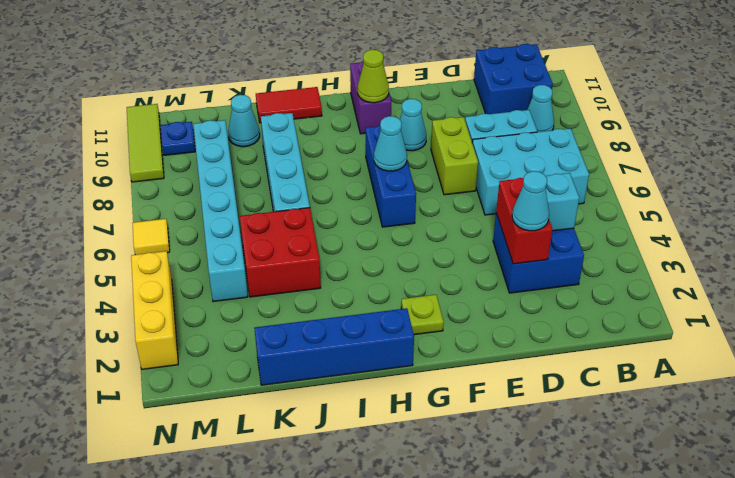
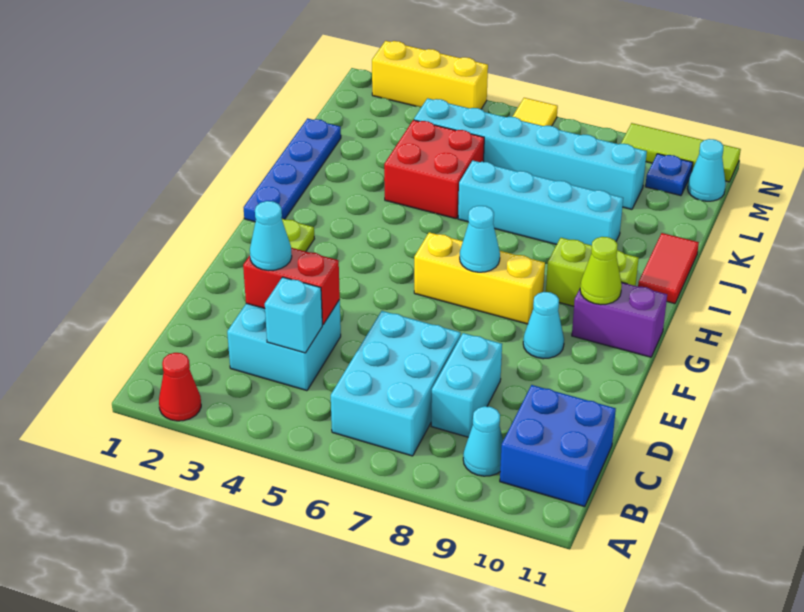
none -> red 1x1 cone [159,353,201,421]
blue 2x2 brick [493,213,584,293] -> cyan 2x2 brick [227,300,341,391]
lime 1x2 brick [431,117,478,195] -> lime 1x2 brick moved to [546,238,639,306]
blue 1x3 brick [366,126,416,227] -> yellow 1x3 brick [414,232,545,324]
blue 1x4 brick [254,308,414,385] -> blue 1x4 plate [244,118,341,222]
cyan 1x1 cone [228,95,260,147] -> cyan 1x1 cone moved to [687,139,726,201]

